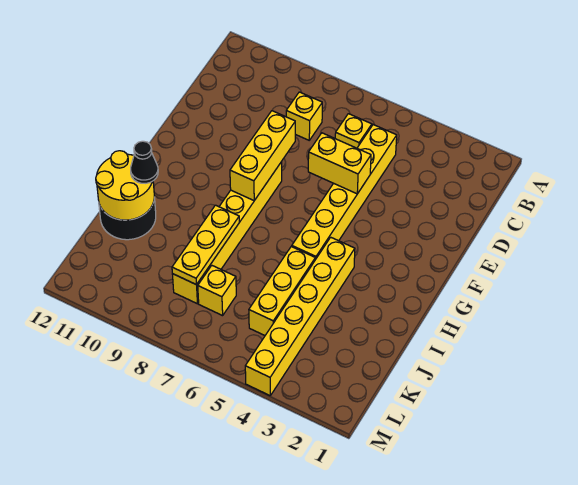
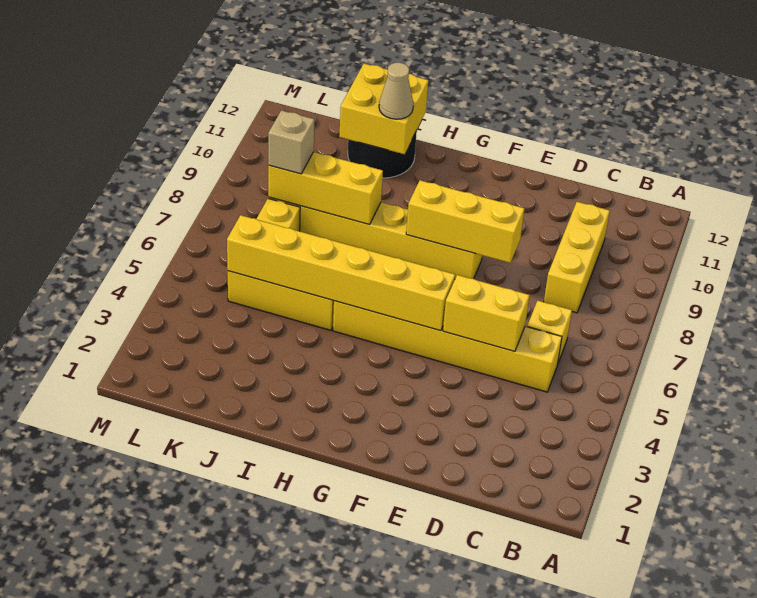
yellow 1x1 brick [286,92,322,140] -> yellow 1x3 brick [544,202,610,313]
yellow 1x2 brick [308,133,371,194] -> yellow 1x2 brick turned to [443,275,530,352]
yellow 1x6 brick [245,237,355,395] -> yellow 1x6 brick moved to [227,215,455,331]
yellow 1x3 plate [172,205,239,285] -> yellow 1x3 brick [268,152,383,225]
yellow 2x2 round brick [96,151,154,220] -> yellow 2x2 brick [339,64,428,154]
black 1x1 cone [131,141,158,183] -> tan 1x1 cone [379,63,413,119]
none -> tan 1x1 brick [268,110,314,174]

